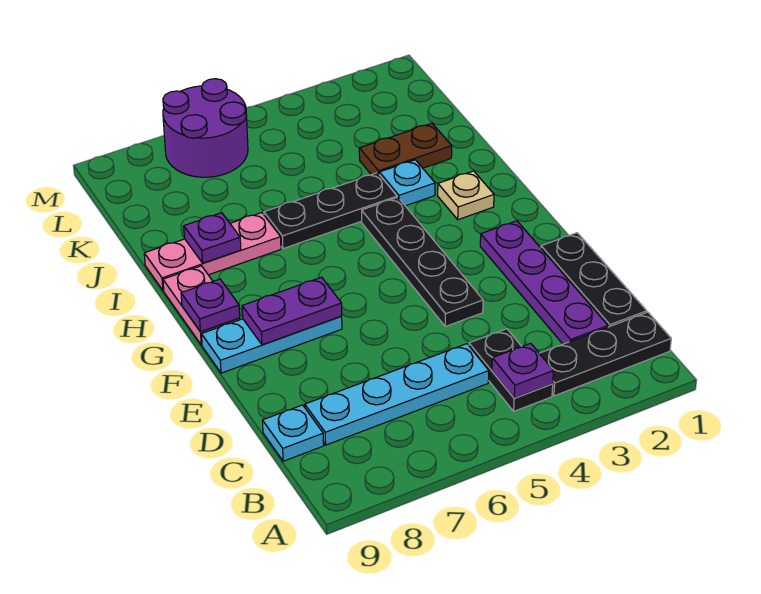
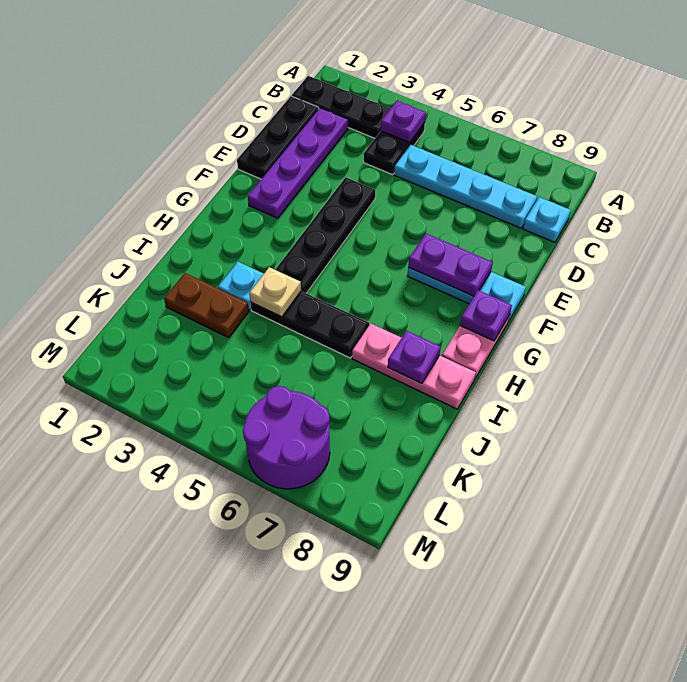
tan 1x1 plate [438,171,494,220] -> tan 1x1 plate moved to [249,267,301,317]

